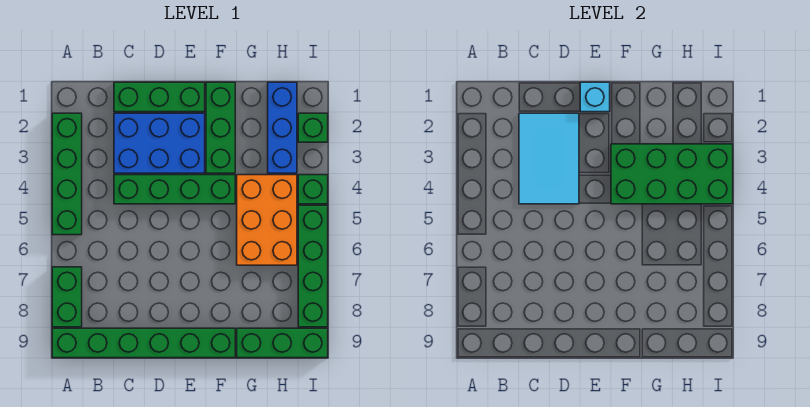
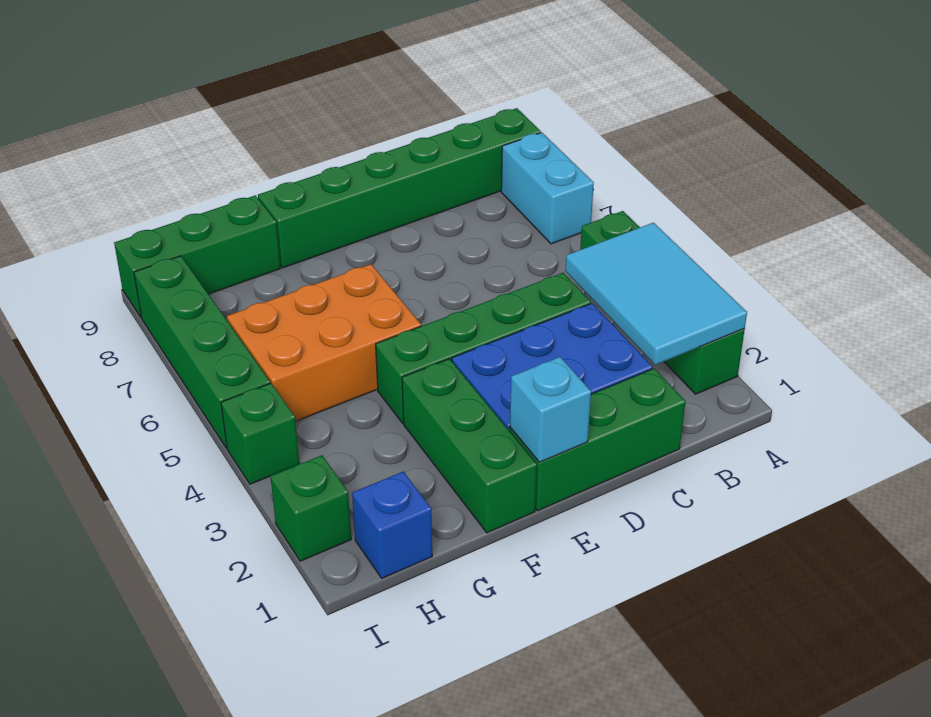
green 1x2 brick [52,267,82,327] -> cyan 1x2 brick [501,133,594,244]
cyan 2x3 tile [519,113,579,204] -> cyan 2x3 tile moved to [566,223,747,365]
green 2x4 brick [611,144,733,204] -> none
orange 2x3 brick [237,175,297,265] -> orange 2x3 brick turned to [227,264,421,421]
blue 1x3 brick [268,82,297,173] -> blue 1x1 brick [352,472,432,578]

